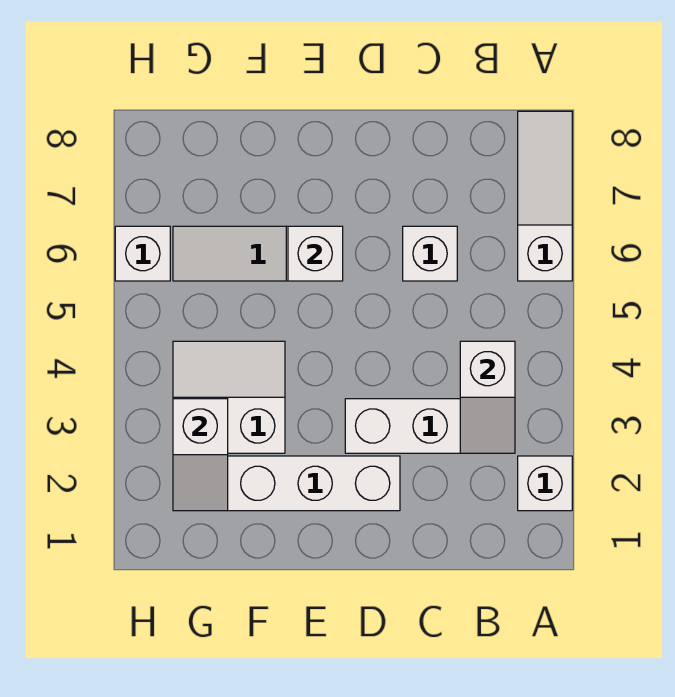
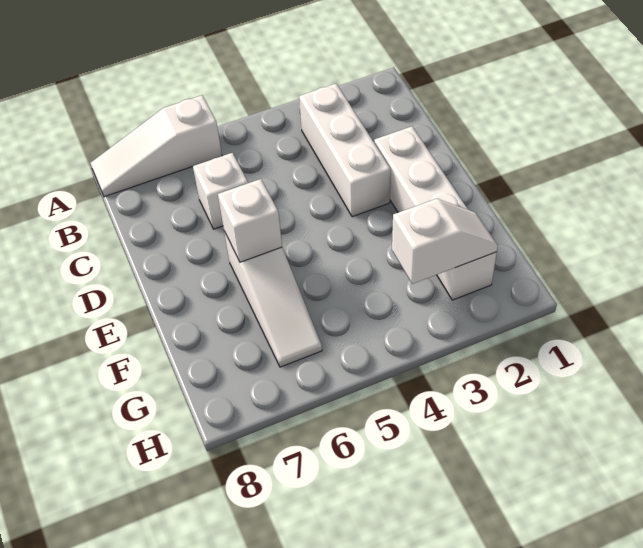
white 1x1 brick [518,456,572,511] -> none
white 1x2 slope [460,341,515,453] -> none
white 2x2 slope [173,341,285,453] -> none
white 1x1 brick [115,226,170,281] -> none

